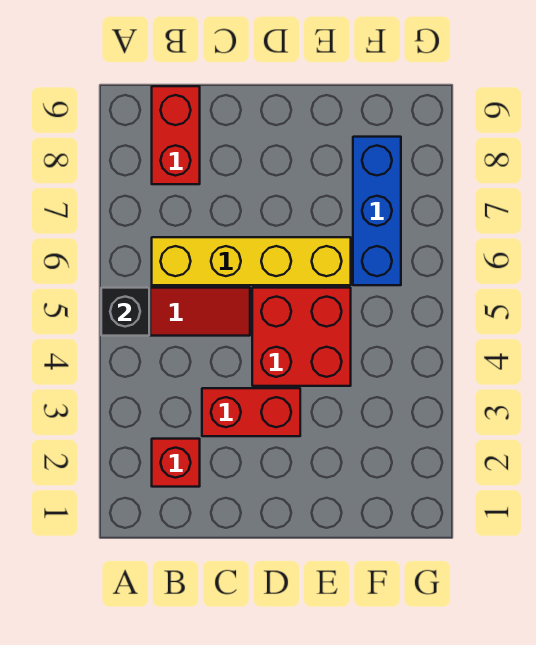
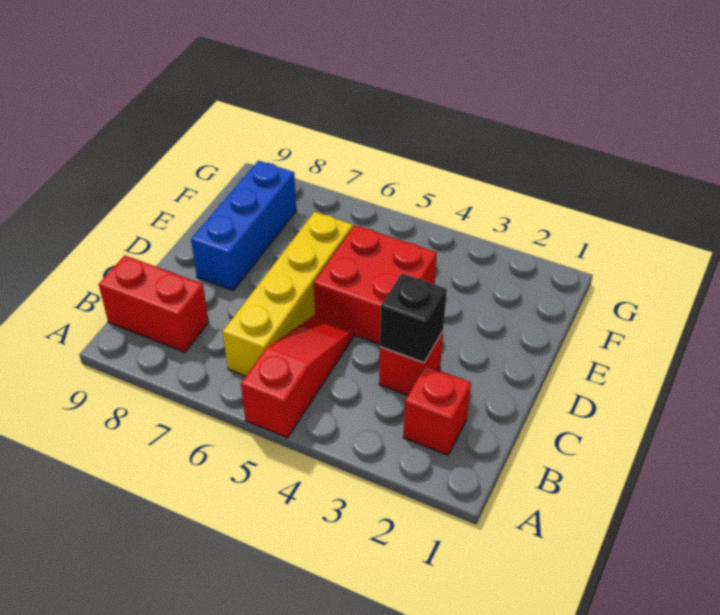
black 1x1 brick [101,288,149,336] -> black 1x1 brick moved to [380,273,447,362]
red 1x2 brick [202,388,300,436] -> red 1x1 brick [379,331,443,396]
blue 1x3 brick [353,137,401,285] -> blue 1x3 brick turned to [191,161,296,290]

